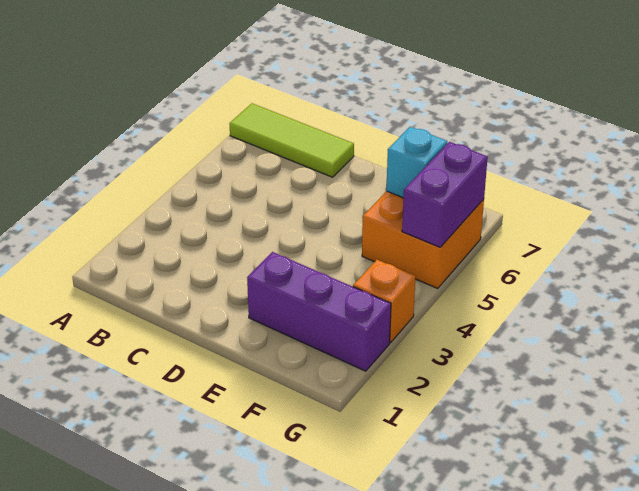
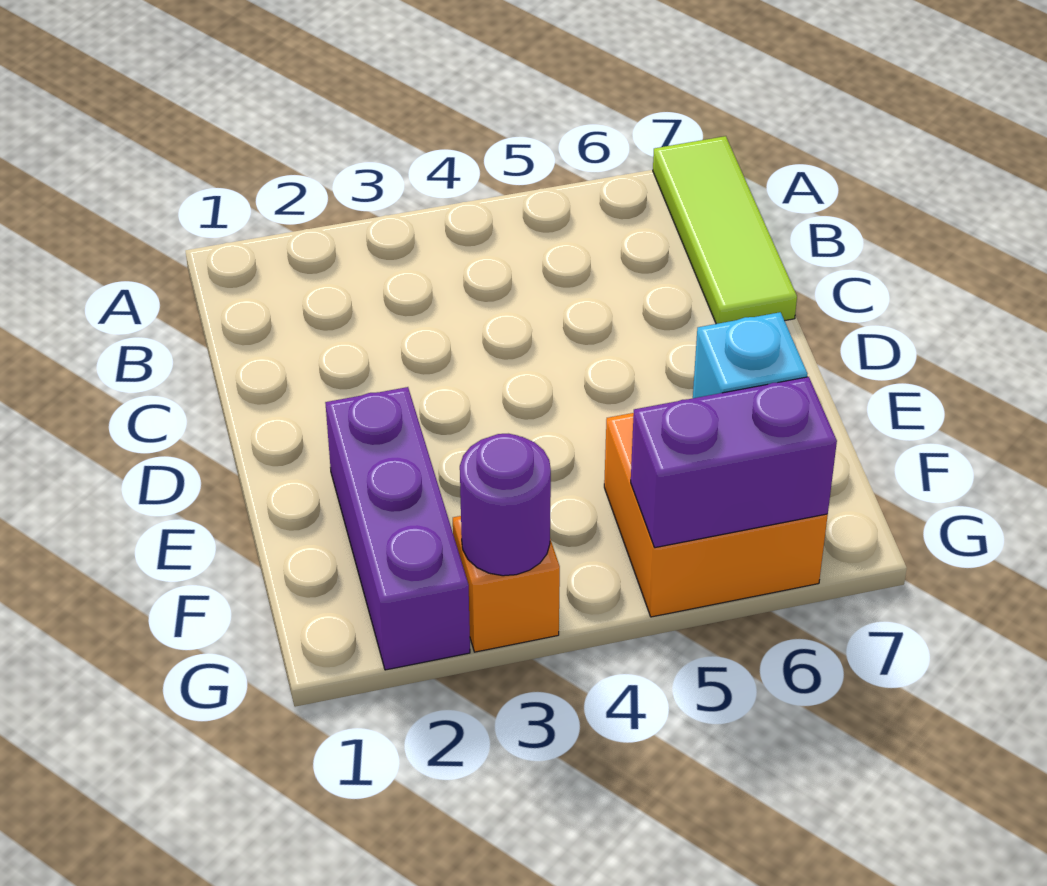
none -> purple 1x1 round brick [460,434,551,576]

